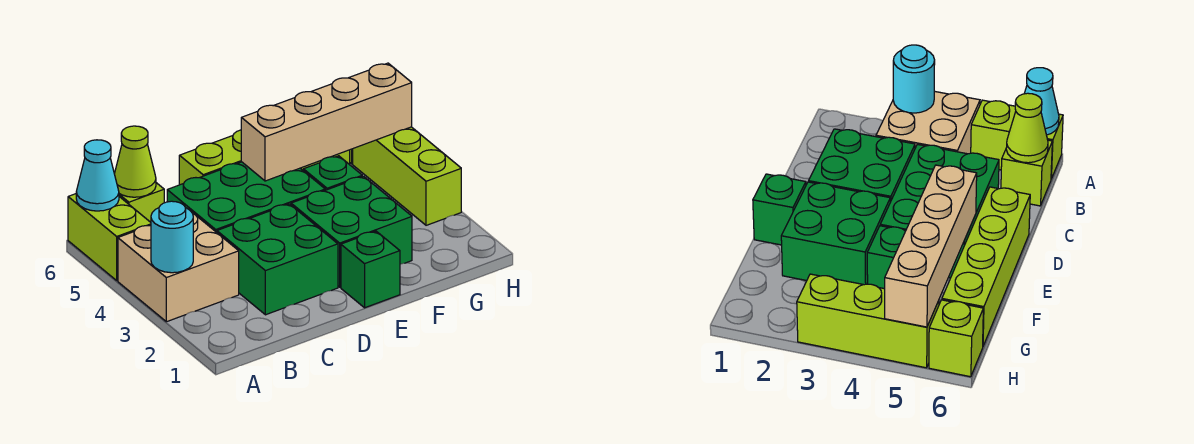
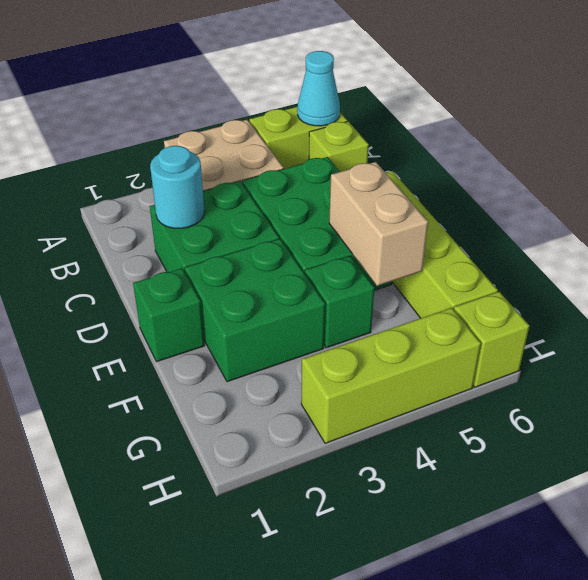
cyan 1x1 round brick [151,201,193,273] -> cyan 1x1 round brick moved to [150,146,204,228]
lime 1x1 cone [114,126,156,197] -> none
tan 1x4 brick [241,63,412,181] -> tan 1x2 brick [329,162,428,286]

